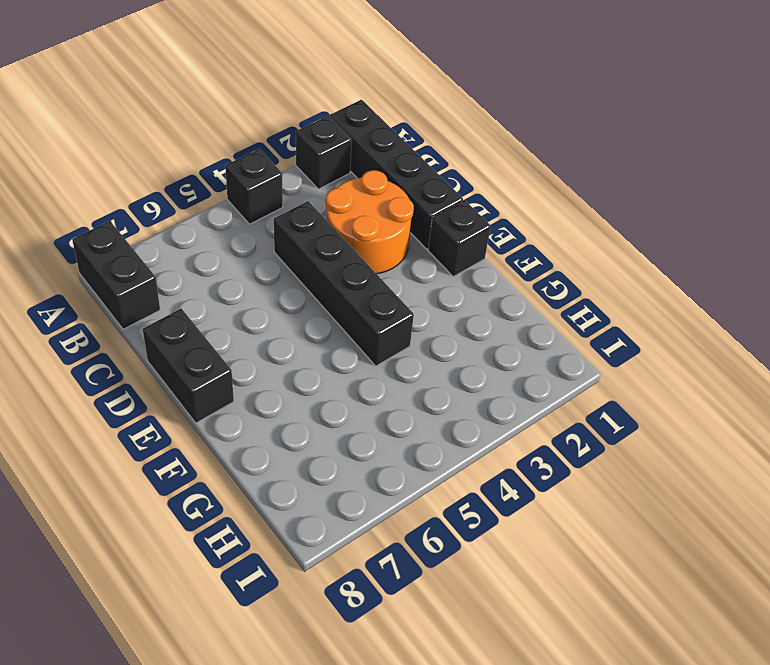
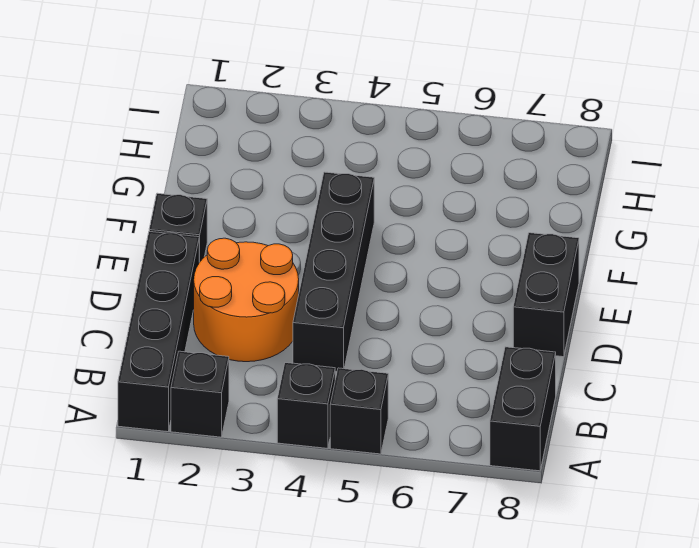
none -> black 1x1 brick [330,368,388,454]

